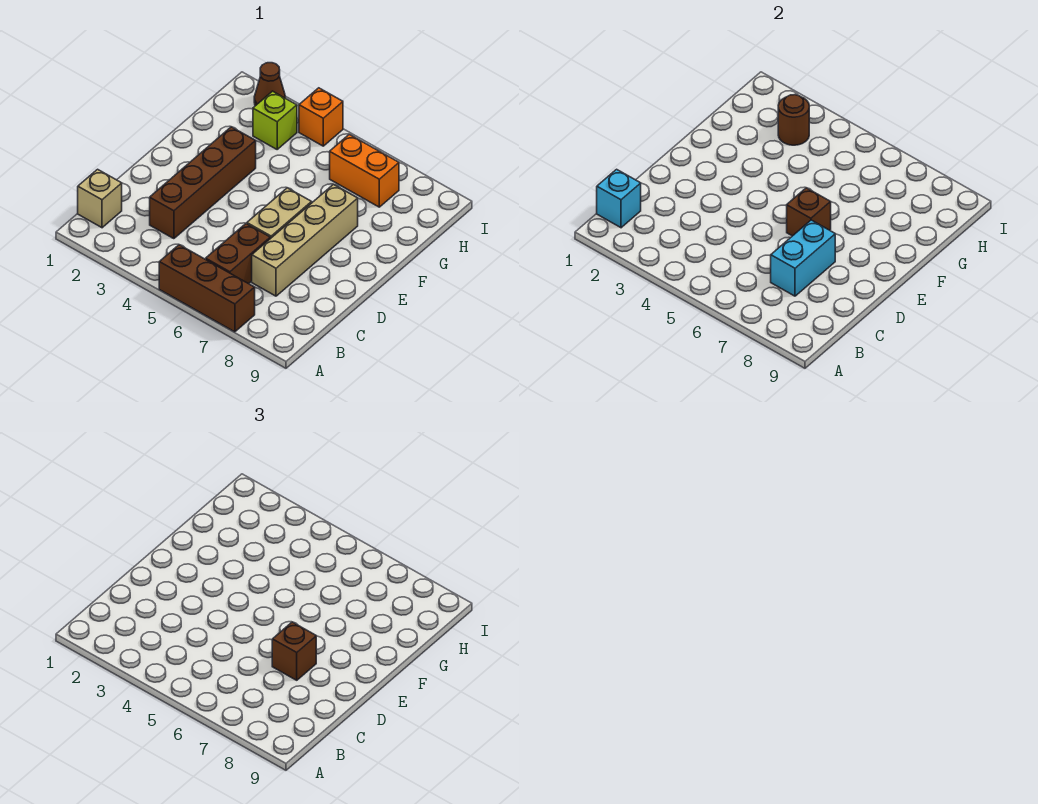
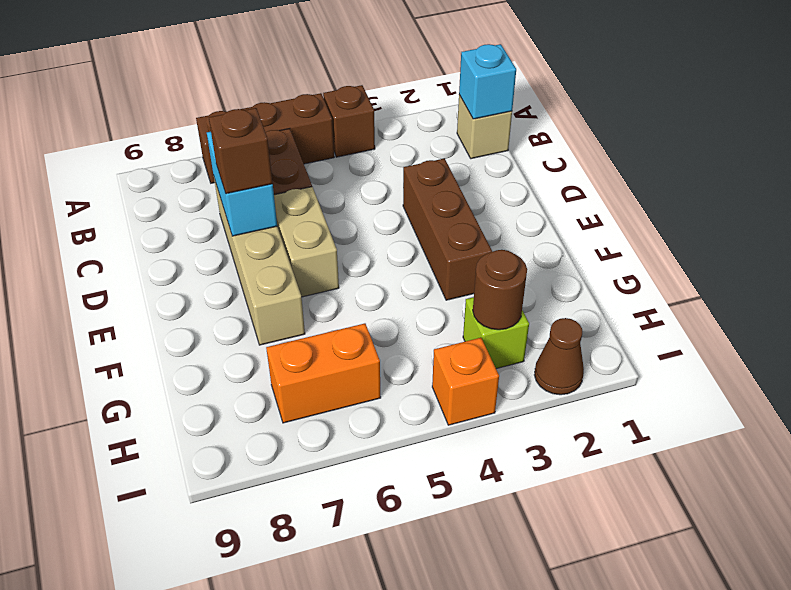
brown 1x4 brick [150,127,256,239] -> brown 1x3 brick [403,158,492,300]
brown 1x1 brick [787,188,831,236] -> brown 1x1 brick moved to [323,85,375,157]

